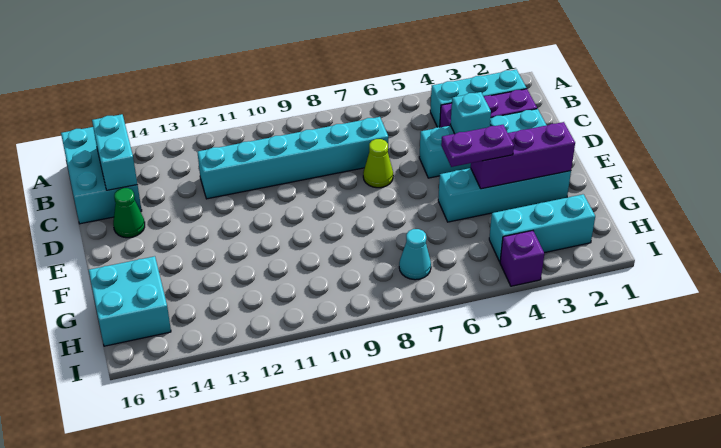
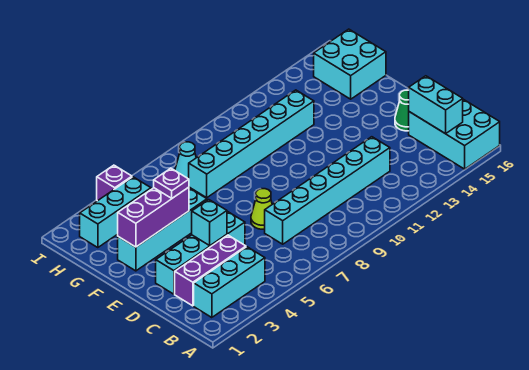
purple 1x2 plate [441,125,514,167] -> purple 1x1 plate [154,168,189,198]
none -> cyan 1x6 brick [189,90,314,198]

